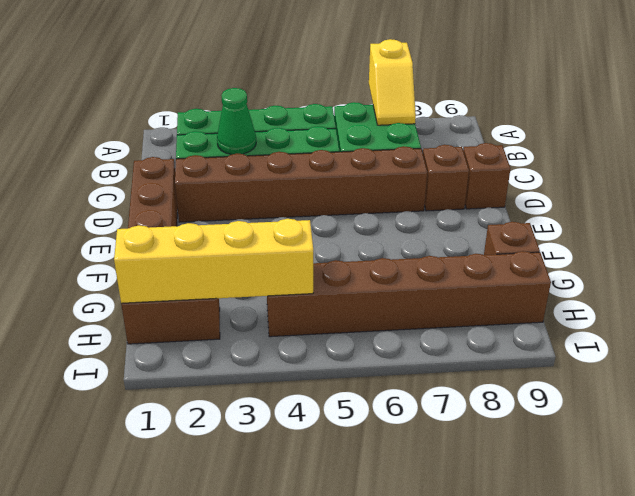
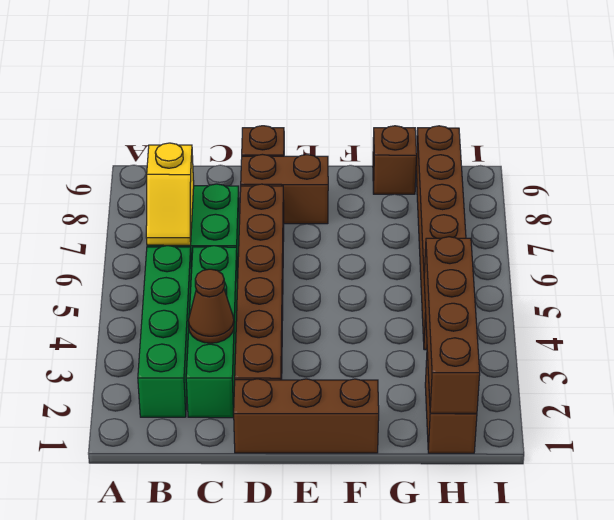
yellow 1x2 slope [369,39,416,125] -> yellow 1x2 slope turned to [146,143,194,245]
green 1x1 cone [217,88,256,154] -> brown 1x1 cone [189,269,234,343]
brown 1x1 brick [423,145,469,211] -> brown 1x2 brick [241,154,328,224]
yellow 1x4 brick [114,219,313,303] -> brown 1x4 brick [424,237,480,413]

